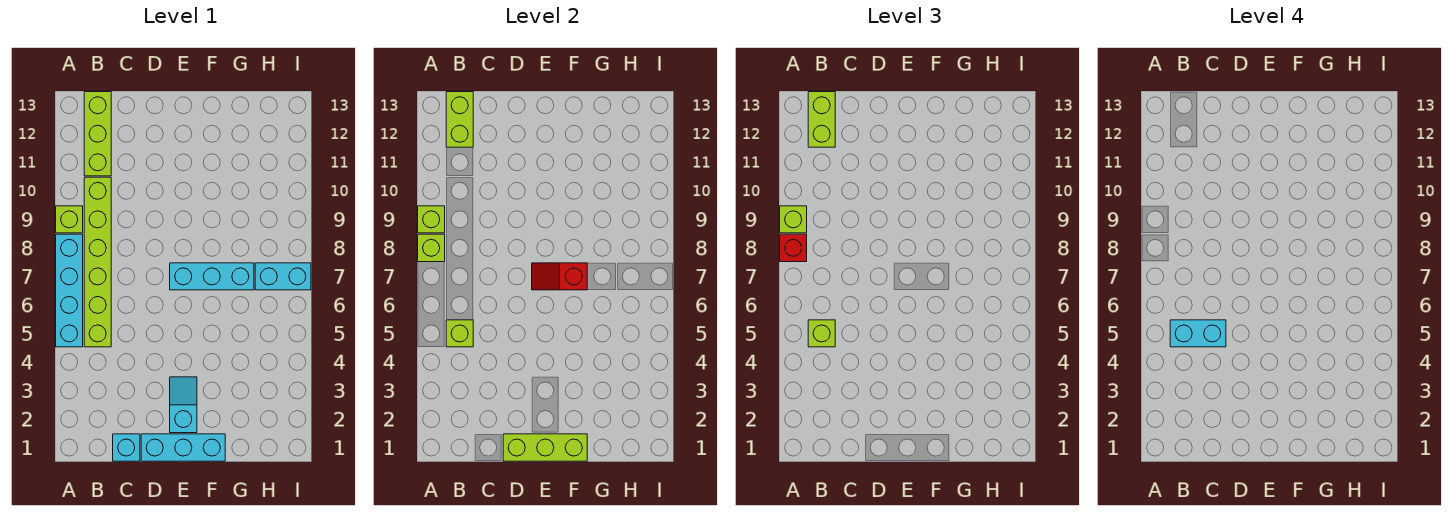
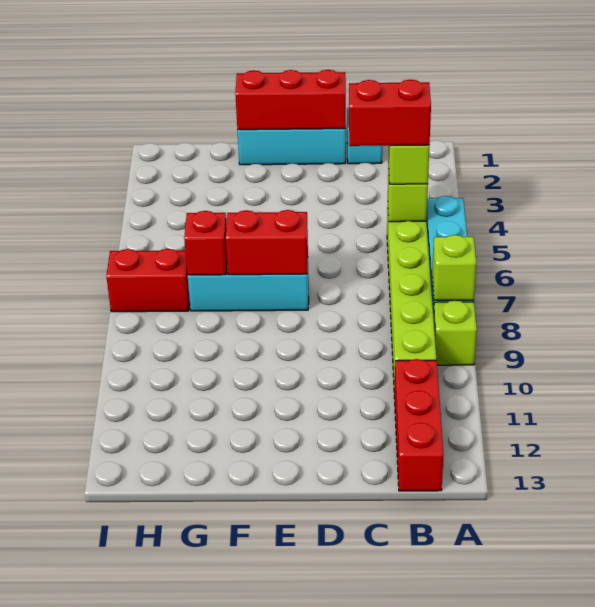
red 1x1 brick [780,234,807,262] -> red 1x1 brick moved to [184,211,227,275]
lime 1x1 brick [418,206,445,233] -> none
lime 1x1 brick [780,206,807,233] -> none
cyan 1x2 brick [1170,320,1226,347] -> red 1x2 brick [349,80,431,146]
lime 1x3 brick [84,92,111,176] -> red 1x3 brick [394,359,444,491]
lime 1x2 brick [446,92,473,147] -> none
lime 1x2 brick [808,92,835,147] -> none
lime 1x3 brick [503,434,587,461] -> red 1x3 brick [235,70,346,130]
cyan 1x2 slope [170,377,197,433] -> none
red 1x2 slope [532,263,587,290] -> red 1x2 brick [226,210,308,275]
cyan 1x2 brick [255,263,311,290] -> red 1x2 brick [106,249,190,312]

